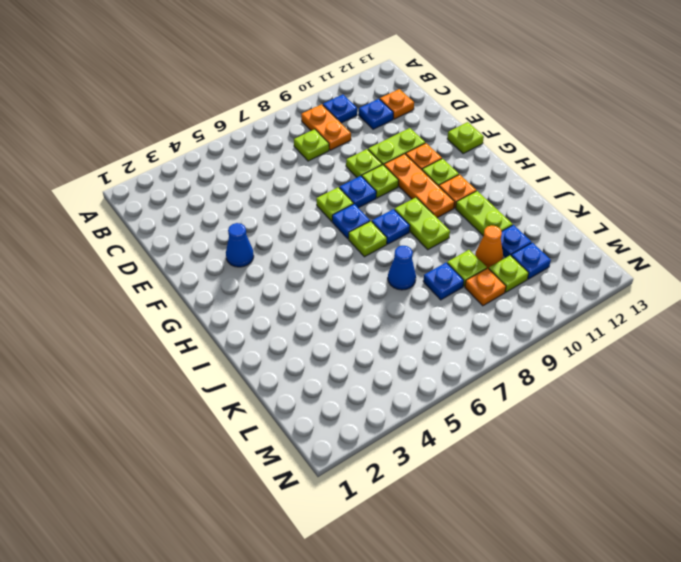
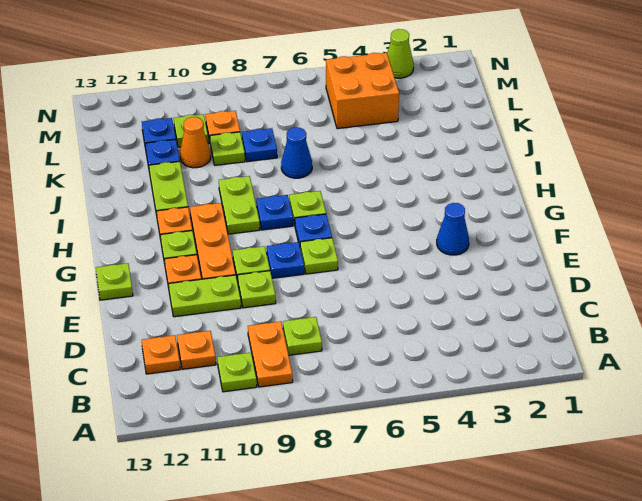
blue 1x1 plate [323,95,357,123] -> lime 1x1 plate [217,353,257,392]
blue 1x1 plate [359,99,393,129] -> orange 1x1 plate [177,331,216,369]
none -> orange 2x2 brick [326,53,399,129]
none -> lime 1x1 cone [387,29,414,78]

